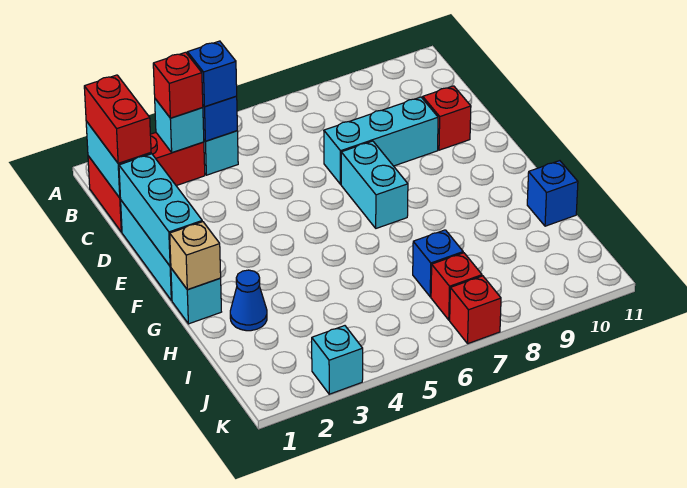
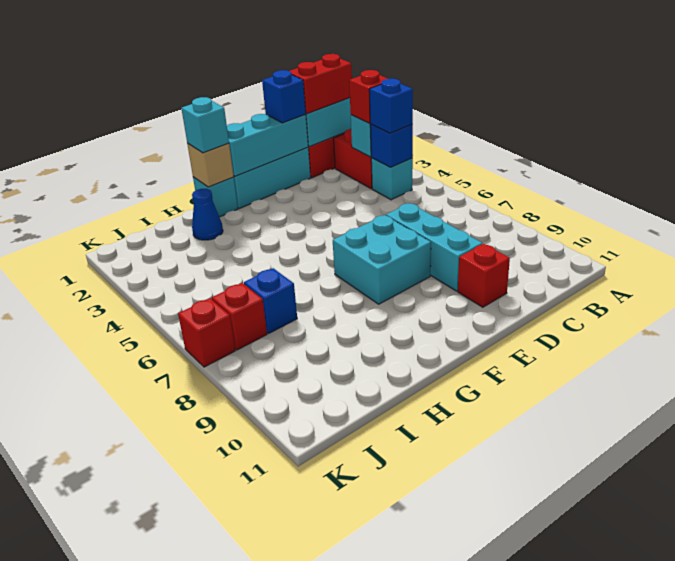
cyan 1x2 brick [341,141,408,228] -> cyan 2x2 brick [333,215,431,304]
blue 1x1 brick [527,161,578,226] -> blue 1x1 brick moved to [262,70,306,123]
cyan 1x1 brick [312,326,363,394] -> cyan 1x1 brick moved to [181,97,229,153]

